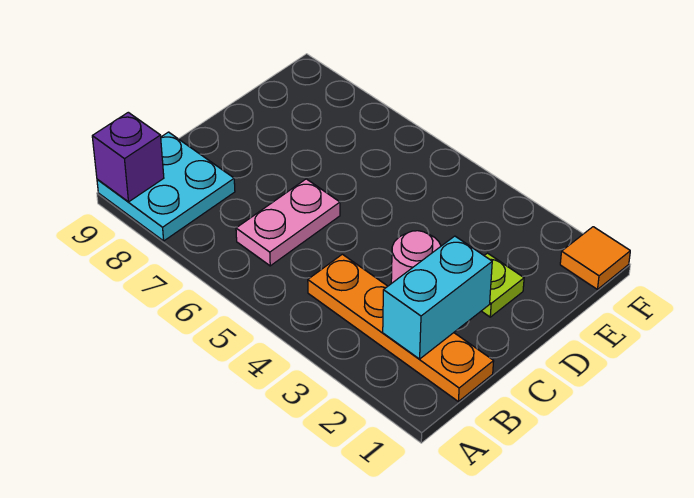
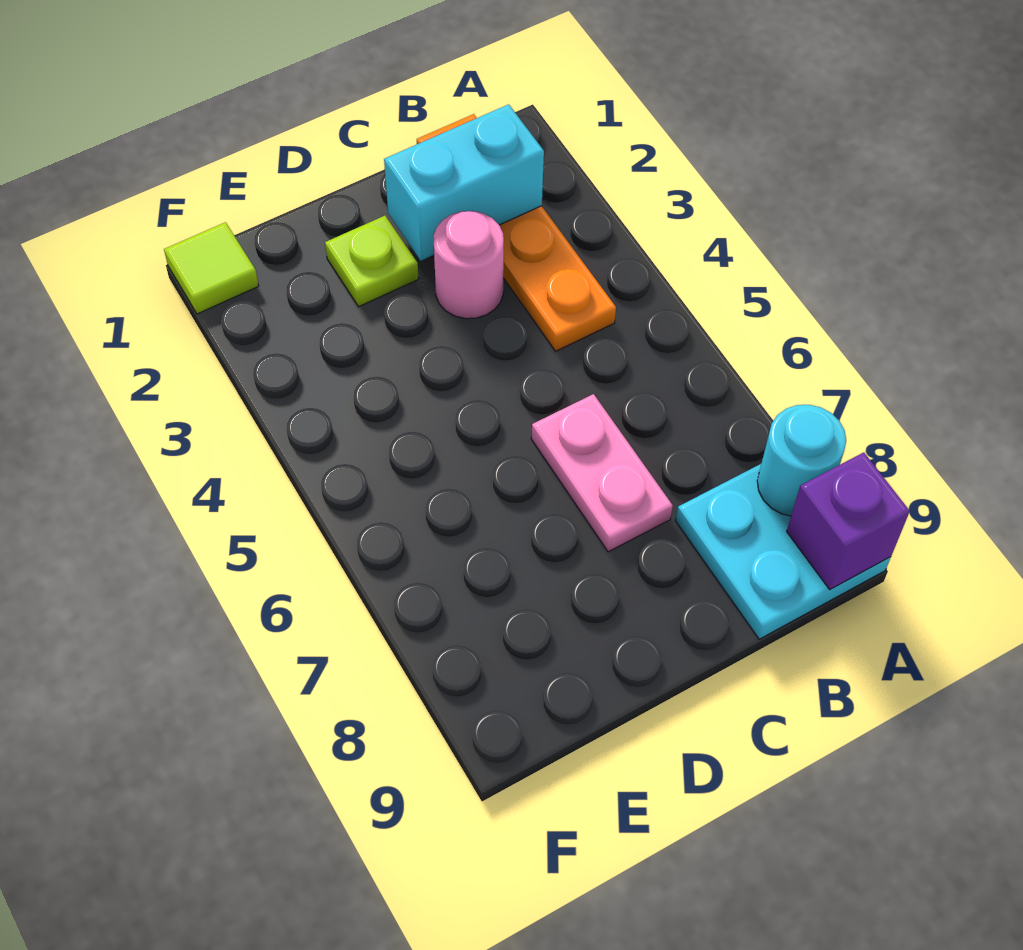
none -> cyan 1x1 round brick [757,405,846,516]
pink 1x2 plate [236,179,340,266] -> pink 1x2 plate turned to [531,394,673,552]
orange 1x1 tile [560,227,630,289] -> lime 1x1 tile [164,222,259,314]

